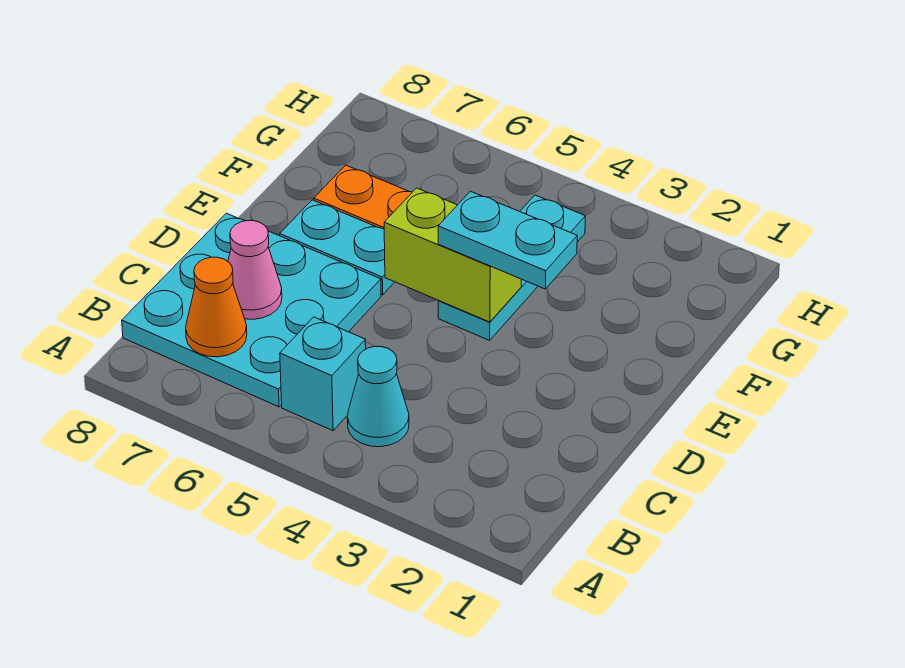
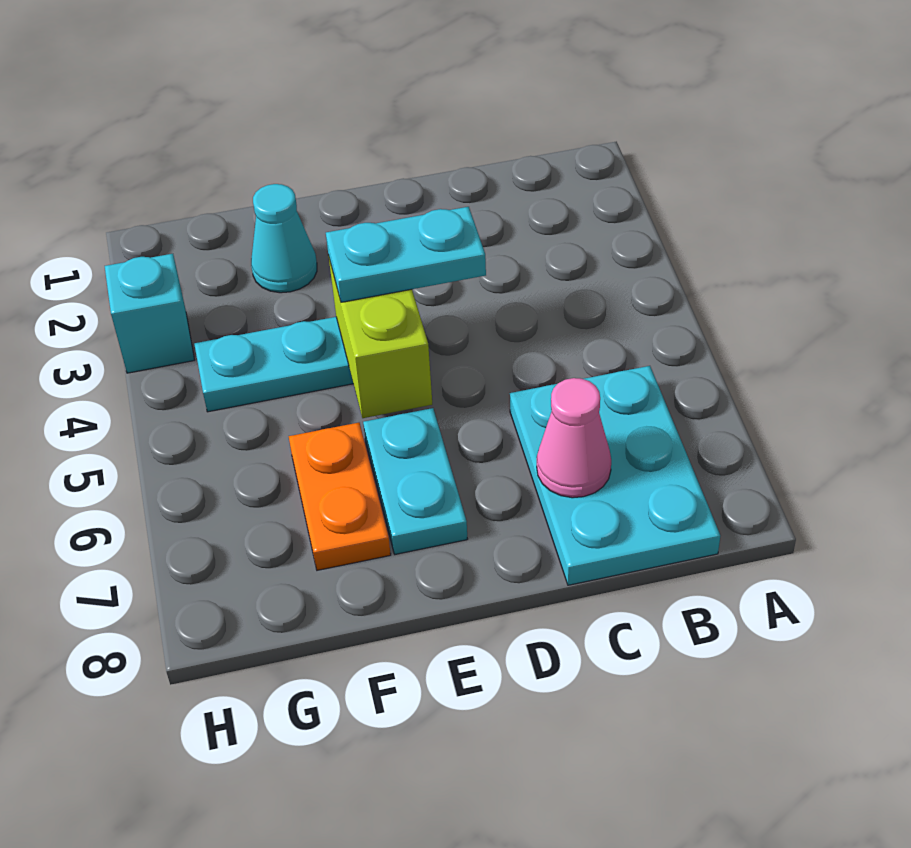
cyan 1x1 cone [347,346,409,447] -> cyan 1x1 cone moved to [251,184,317,293]
cyan 1x1 brick [280,317,366,431] -> cyan 1x1 brick moved to [105,254,194,373]
cyan 3x3 plate [122,213,381,407] -> cyan 2x3 plate [510,366,720,585]
orange 1x1 cone [186,257,247,357] -> none
cyan 1x2 plate [438,191,577,289] -> cyan 1x2 plate turned to [326,207,486,302]

